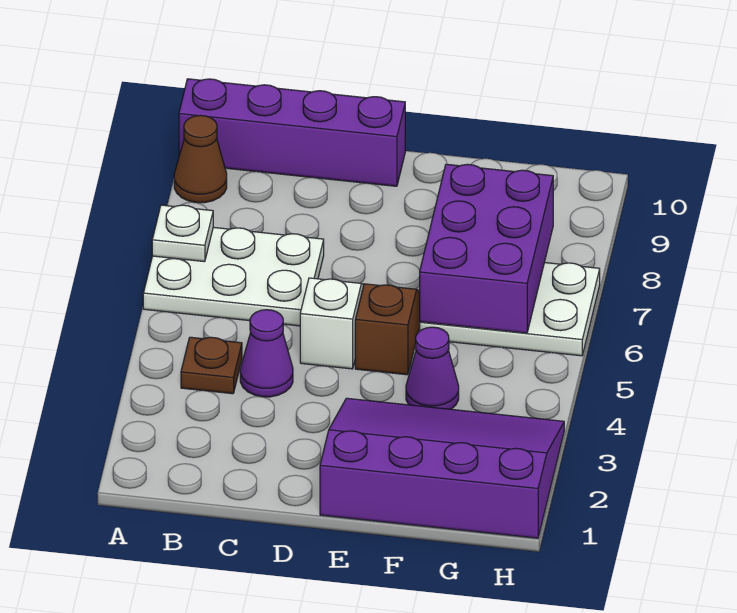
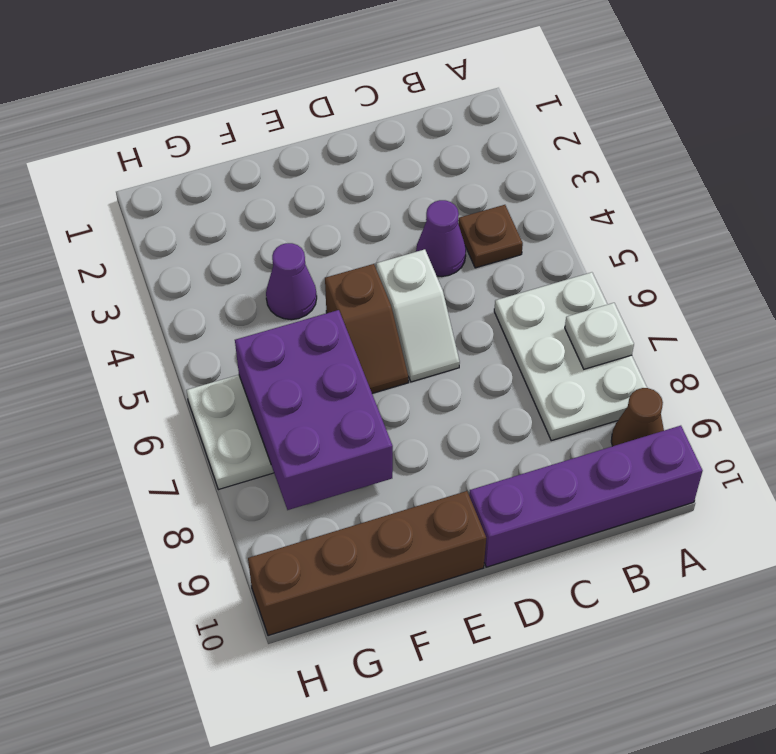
white 2x3 plate [143,227,324,326] -> white 2x3 plate turned to [494,272,647,441]
purple 3x4 slope [320,398,564,538] -> none
none -> brown 1x4 brick [248,491,486,636]

